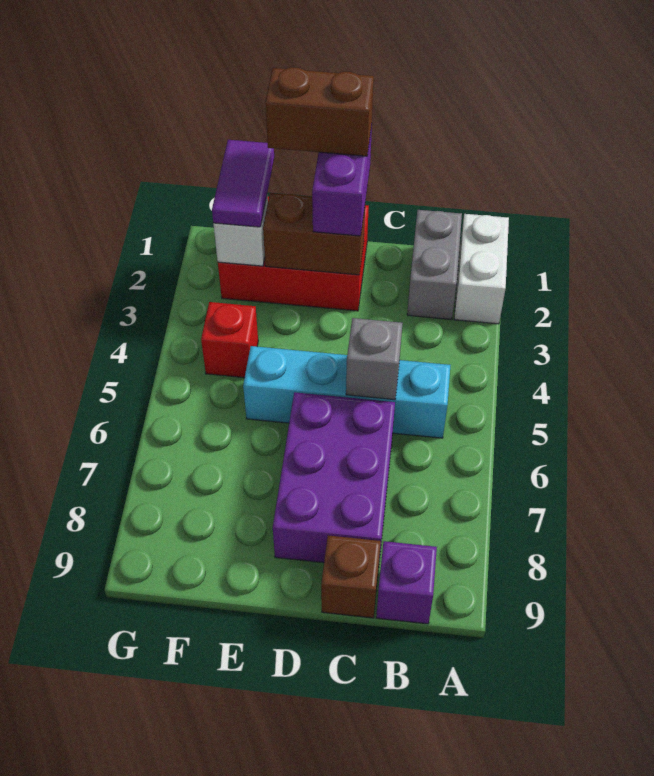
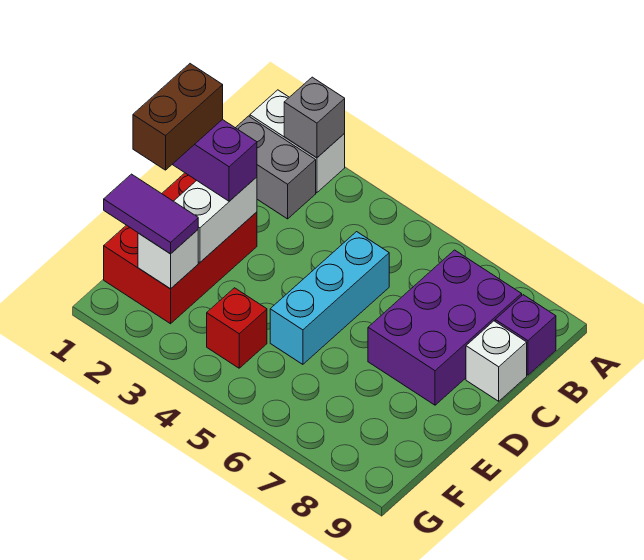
cyan 1x4 brick [243,346,451,438] -> cyan 1x3 brick [270,232,389,364]
grey 1x1 brick [346,318,402,400] -> grey 1x1 brick moved to [284,77,345,158]
purple 2x3 brick [273,392,395,563] -> purple 2x3 brick turned to [368,250,522,405]
brown 1x1 brick [321,535,381,618] -> white 1x1 brick [466,321,527,401]
brown 1x2 brick [263,193,365,275] -> white 1x2 brick [174,177,257,262]

